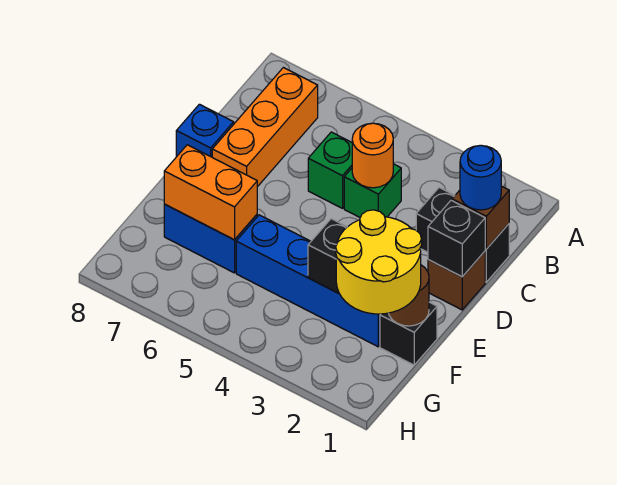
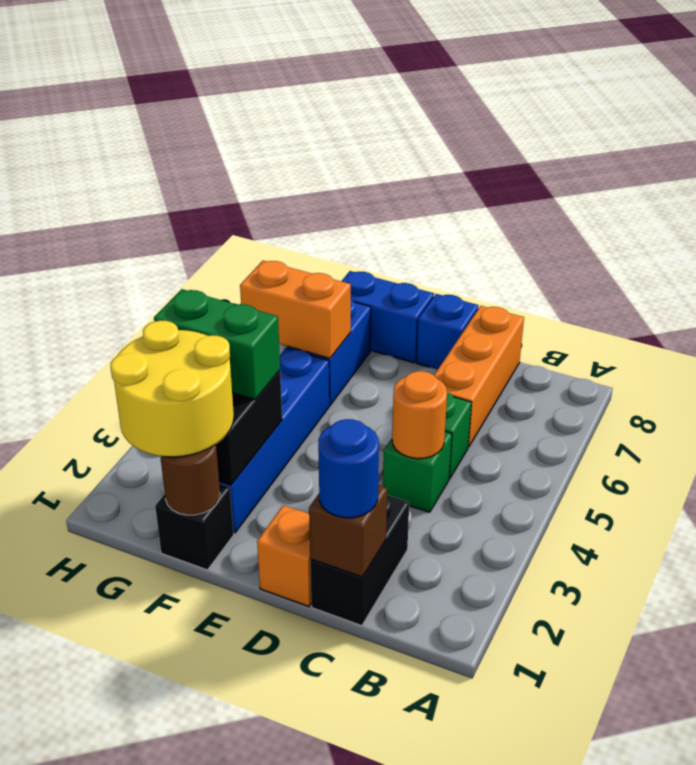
orange 1x3 brick [212,68,318,187] -> orange 1x3 brick turned to [434,306,524,447]
brown 1x1 brick [428,251,485,310] -> orange 1x1 brick [257,505,311,606]
black 1x1 brick [428,200,485,277] -> none
none -> blue 1x2 brick [342,271,434,363]
none -> green 1x2 brick [154,289,280,400]
orange 1x2 brick [164,145,257,240] -> orange 1x2 brick turned to [240,261,351,358]

